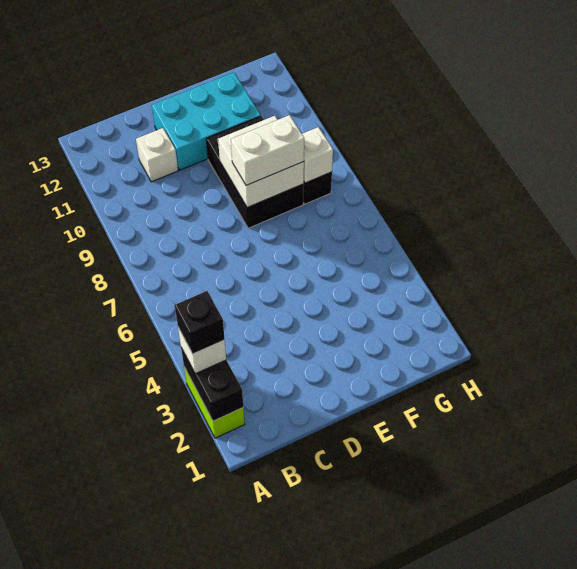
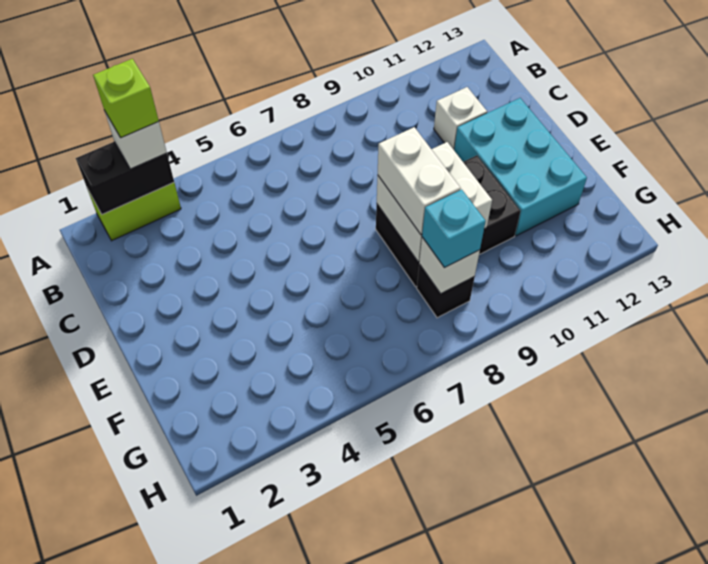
black 1x1 brick [175,291,225,354] -> lime 1x1 brick [93,59,159,138]
none -> cyan 1x1 brick [422,190,486,268]

